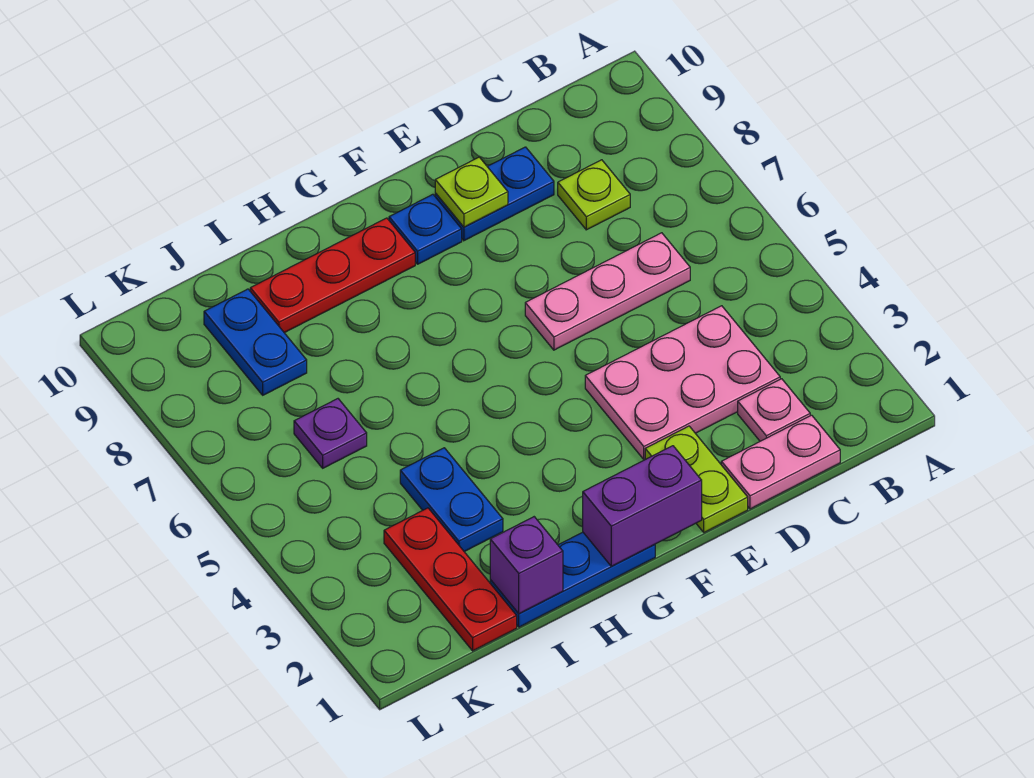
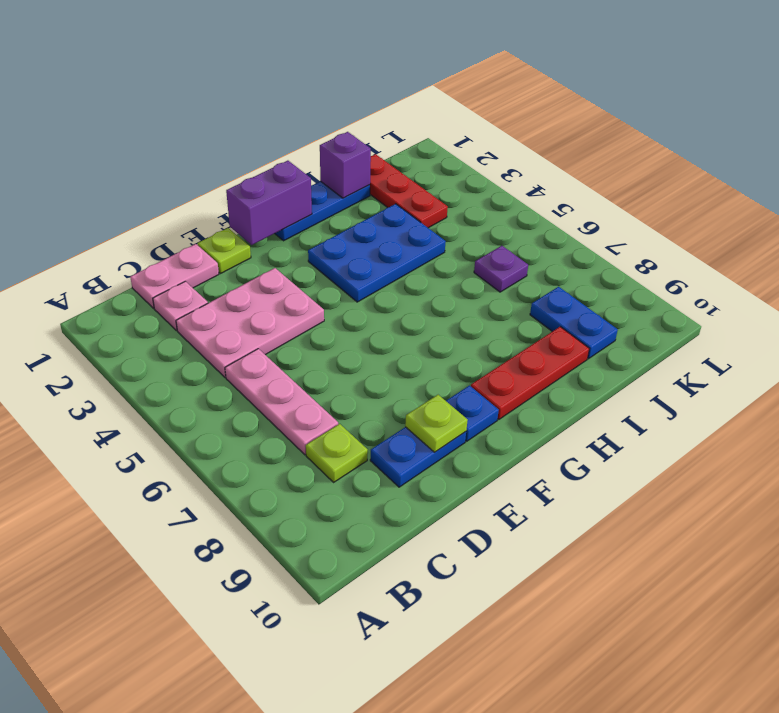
pink 1x3 plate [525,233,690,350] -> pink 1x3 plate turned to [225,349,338,455]
lime 1x2 plate [645,426,748,532] -> lime 1x1 plate [198,228,251,274]
blue 1x2 plate [400,448,503,552] -> blue 2x3 plate [308,204,446,302]

